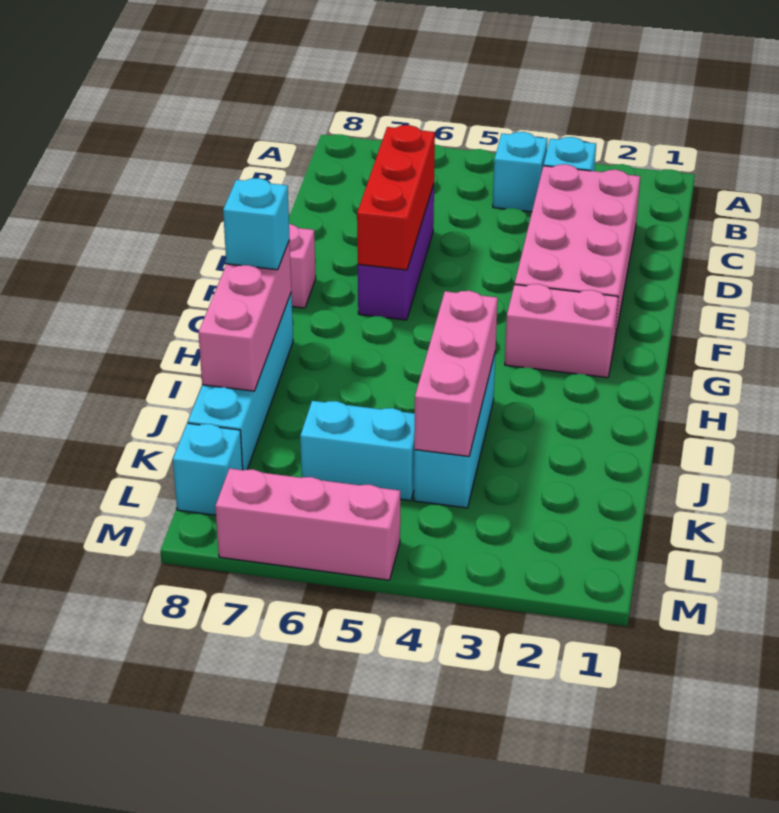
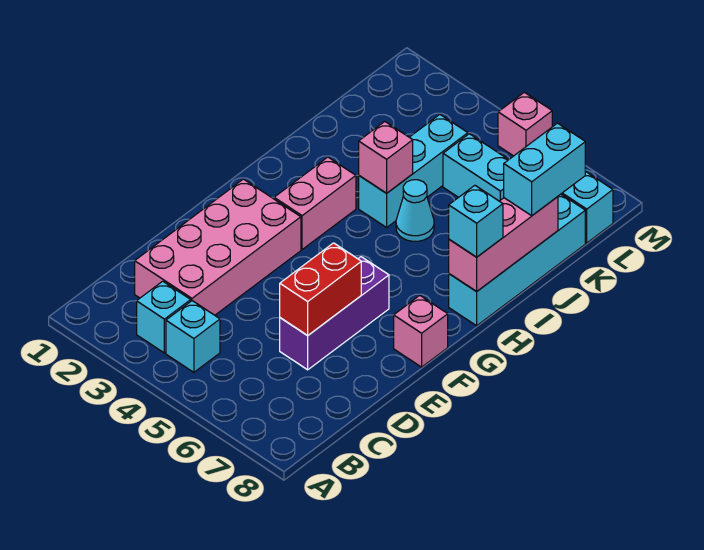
red 1x3 brick [357,125,435,270] -> red 1x2 brick [280,243,361,336]
pink 1x2 brick [505,284,618,378] -> pink 1x2 brick turned to [274,157,356,250]
pink 1x3 brick [414,291,498,456] -> pink 1x1 brick [359,122,413,193]
none -> cyan 1x1 cone [396,180,434,241]
none -> cyan 1x2 brick [504,123,585,216]
pink 1x3 brick [215,468,400,580] -> pink 1x1 brick [498,92,552,156]

